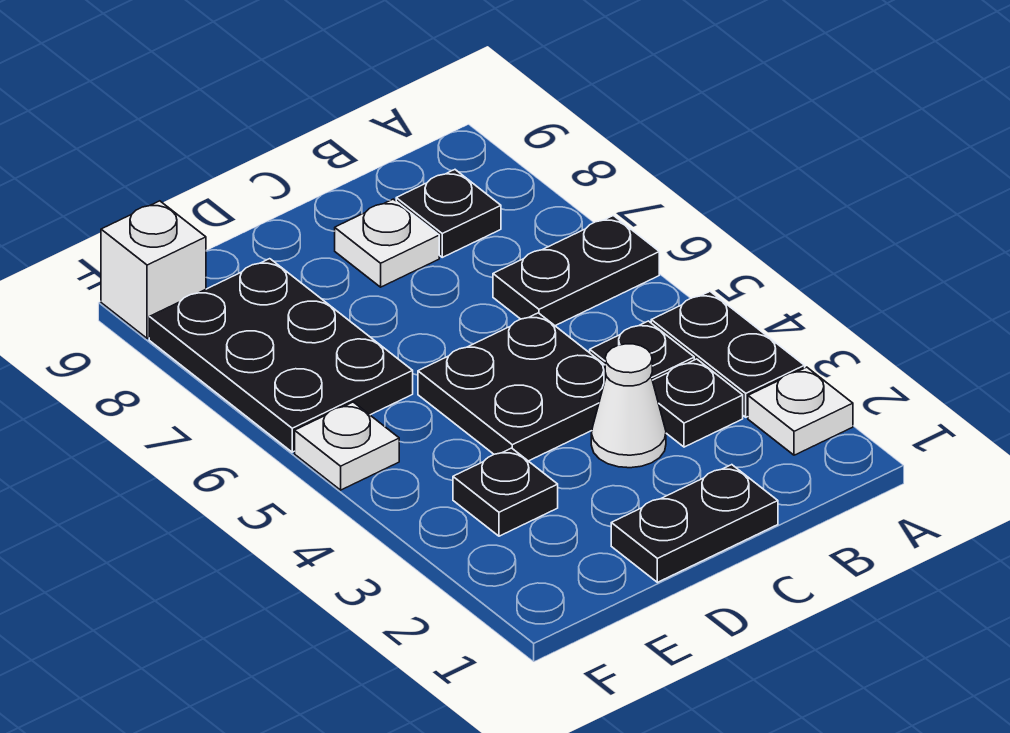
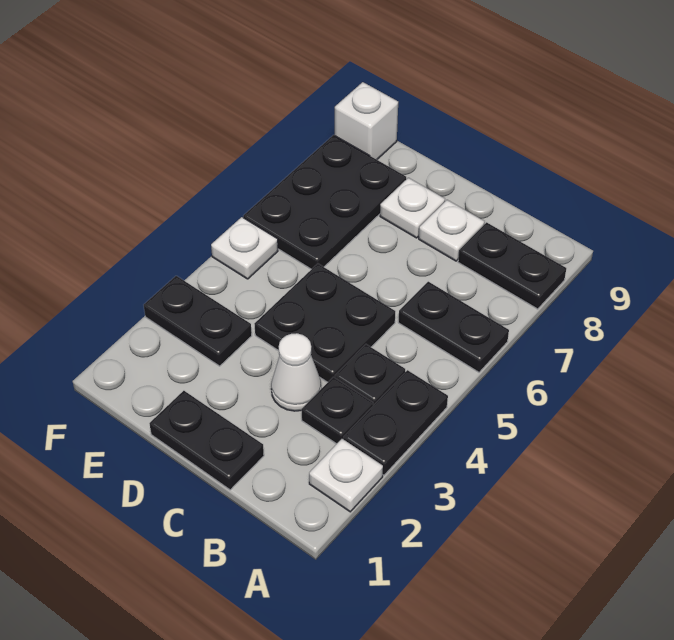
black 1x1 plate [396,170,501,257] -> black 1x2 plate [458,222,566,309]
none -> white 1x1 plate [380,178,445,238]
black 1x1 plate [453,448,558,536] -> black 1x2 plate [144,276,252,366]

